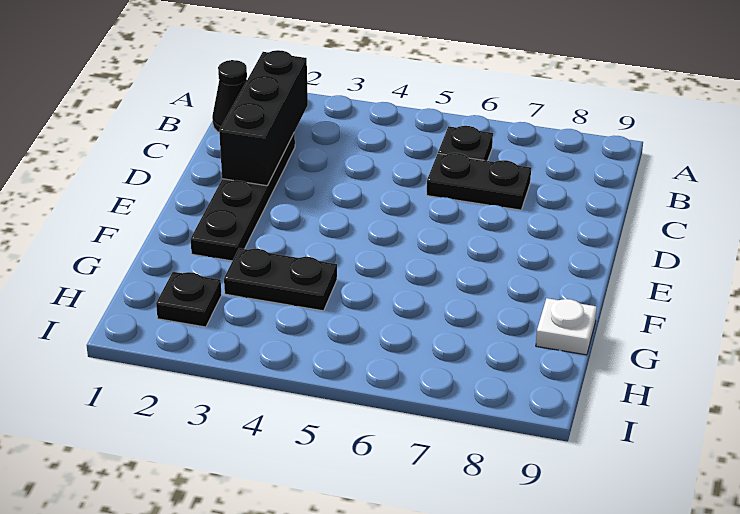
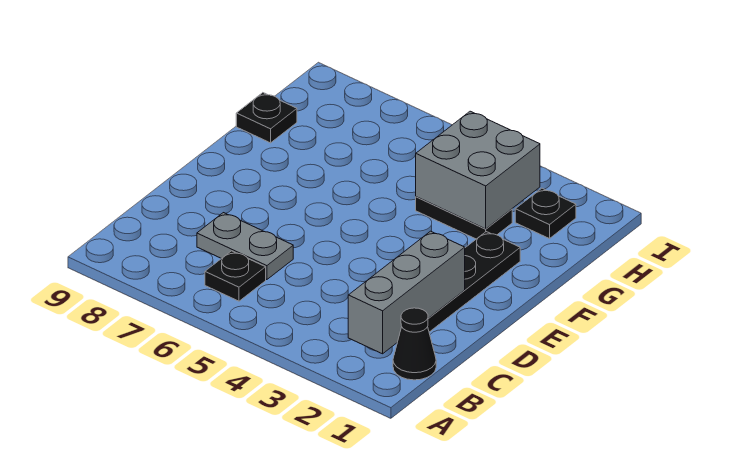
black 1x3 brick [219,50,308,186] -> grey 1x3 brick [348,231,465,354]
black 1x2 plate [427,153,531,210] -> grey 1x2 plate [197,213,293,280]
none -> grey 2x2 brick [416,111,540,229]
white 1x1 plate [536,298,597,355] -> black 1x1 plate [236,93,297,143]

